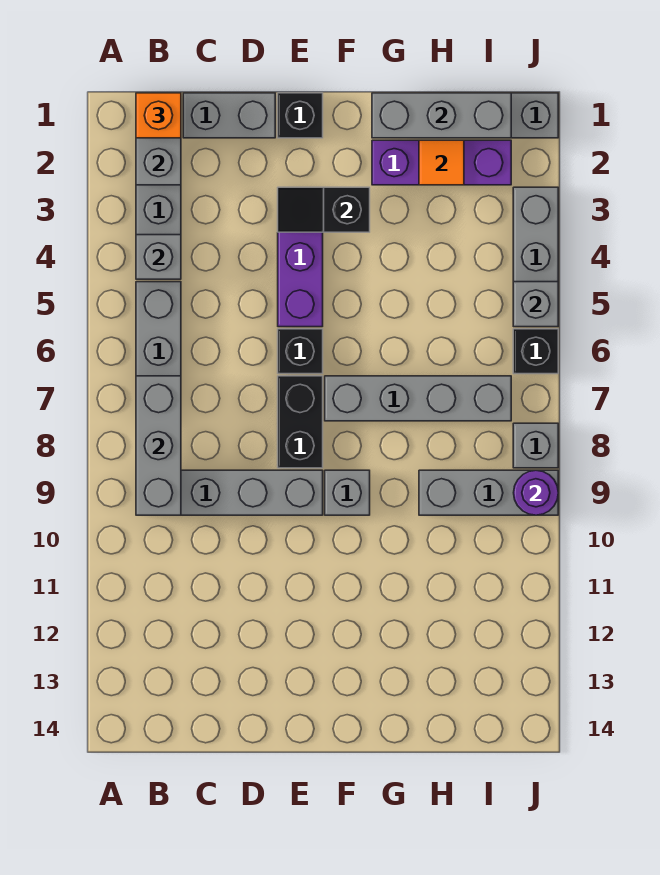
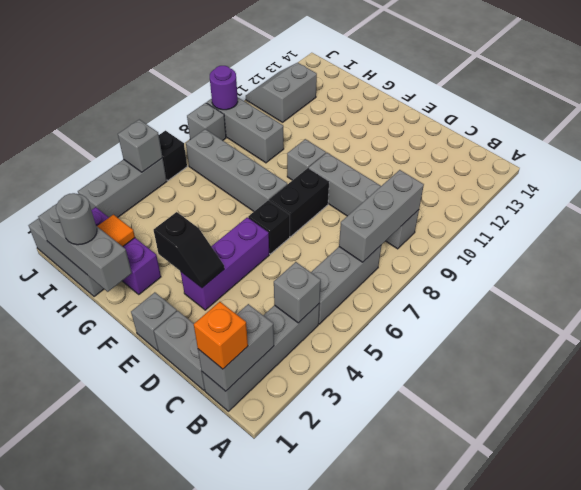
black 1x1 brick [278,93,323,138] -> grey 1x1 brick [131,292,177,351]
none -> grey 1x1 round brick [56,193,97,245]
none -> grey 2x2 slope [246,63,317,122]

